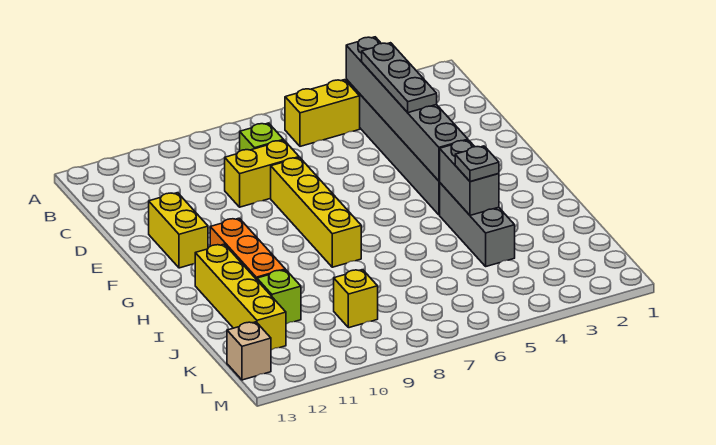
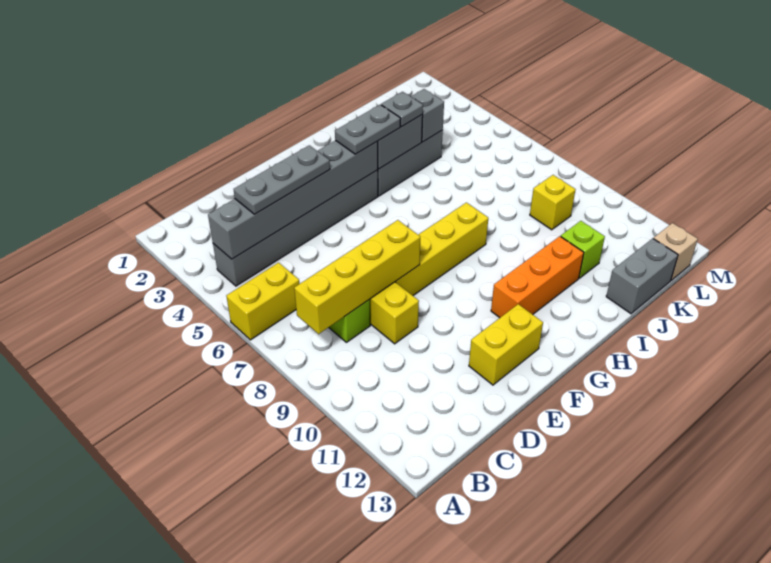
yellow 1x2 brick [285,80,360,146] -> yellow 1x2 brick turned to [226,263,299,340]
none -> grey 1x2 plate [335,105,401,154]
yellow 1x4 brick [195,244,286,350] -> yellow 1x4 brick moved to [294,220,420,334]
none -> grey 1x1 brick [411,89,444,142]
none -> grey 1x2 brick [606,238,678,314]

